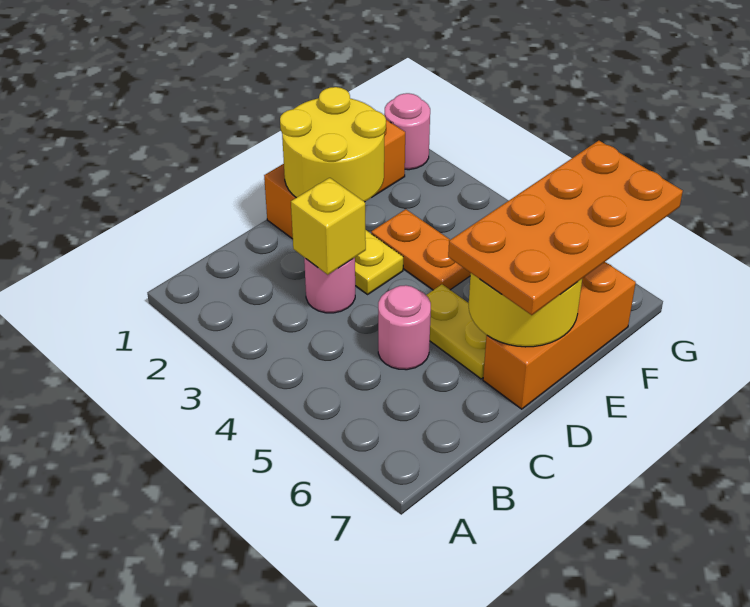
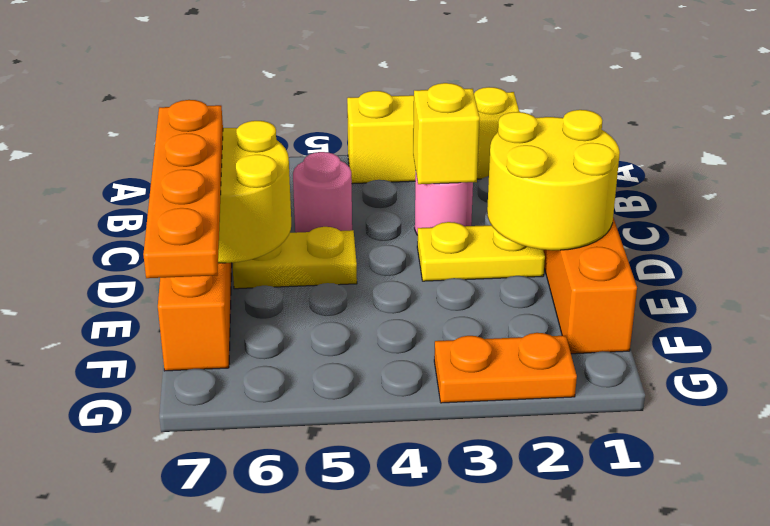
none -> yellow 1x3 brick [347,87,519,184]
orange 2x4 plate [448,141,683,315] -> orange 1x4 plate [143,100,223,278]
orange 1x2 plate [371,209,471,290] -> orange 1x2 plate moved to [434,333,577,403]
pink 1x1 round brick [384,93,430,170] -> none

